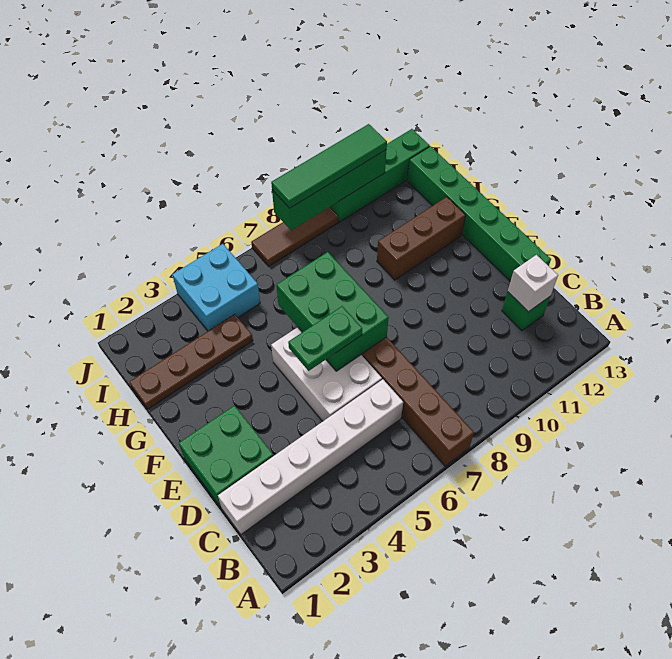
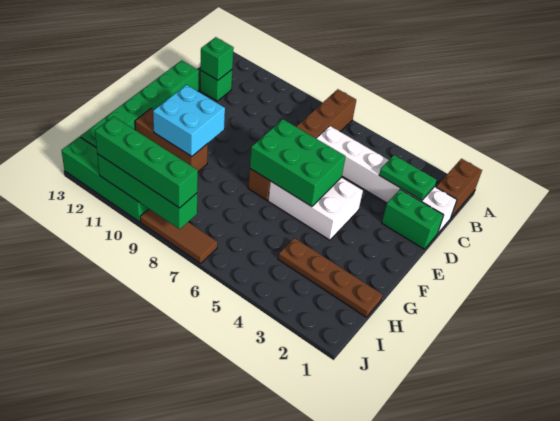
none -> brown 1x2 brick [436,159,482,218]
white 1x1 brick [508,255,558,312] -> green 1x1 brick [201,37,234,80]
green 2x2 brick [179,405,274,507] -> green 1x2 brick [382,189,443,249]
white 2x3 brick [271,327,382,421] -> white 2x3 brick turned to [268,177,363,240]
green 1x2 plate [288,306,362,371] -> green 1x2 plate moved to [379,155,437,200]
green 2x3 brick [276,252,389,371] -> green 2x3 brick turned to [250,119,346,207]
cyan 2x2 brick [172,244,260,331] -> cyan 2x2 brick moved to [153,85,225,157]
green 1x4 tile [271,124,387,208] -> green 1x4 brick [95,116,198,208]

